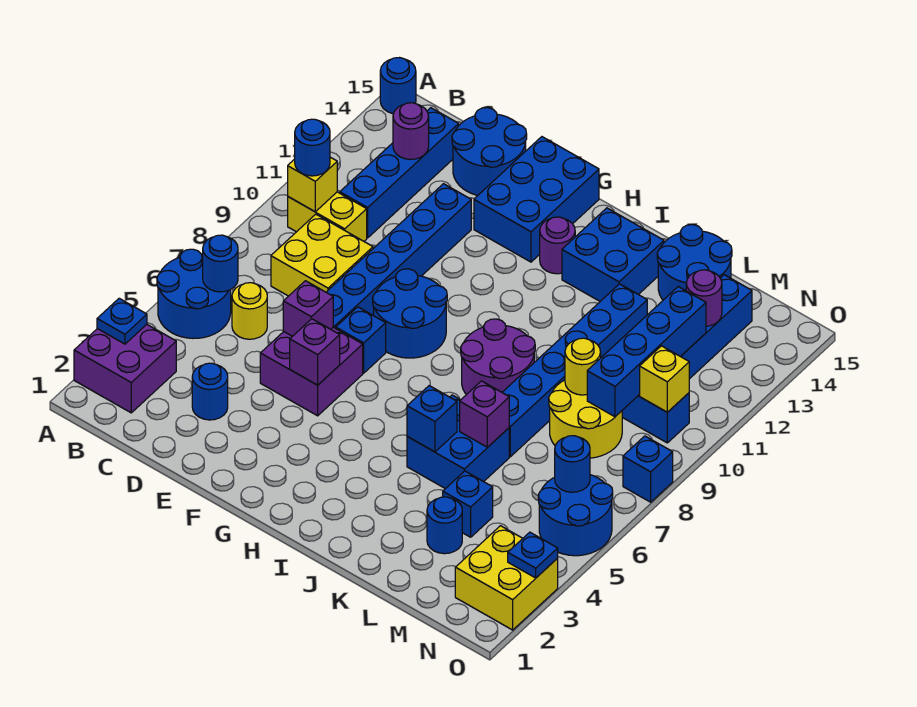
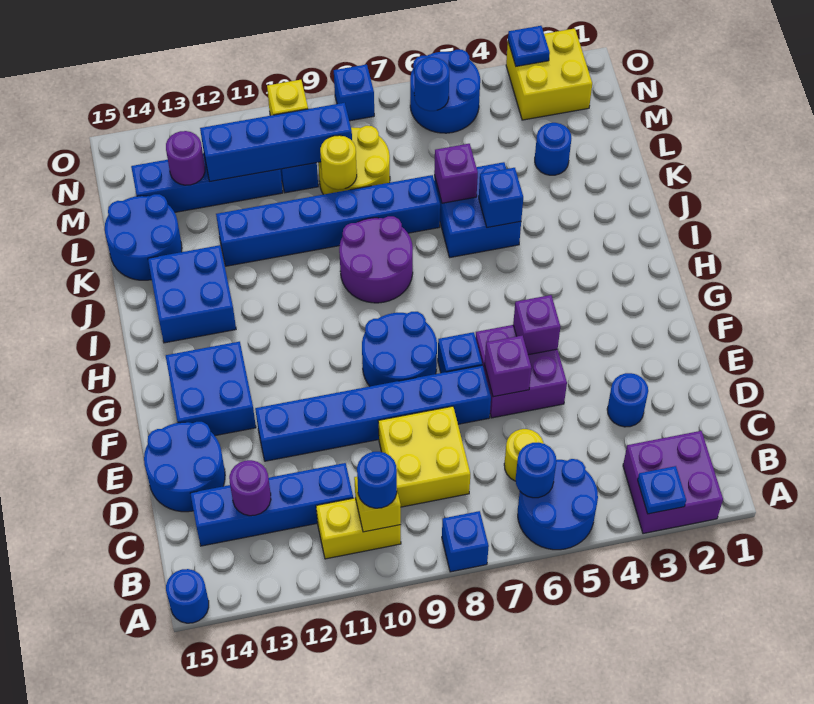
yellow 1x2 brick [288,192,367,241] -> yellow 1x2 brick turned to [316,498,401,559]
blue 2x3 brick [474,137,599,262] -> blue 2x2 brick [166,342,256,436]
purple 1x1 round brick [540,217,575,274] -> none
blue 1x1 brick [443,471,493,537] -> blue 1x1 brick moved to [442,511,489,572]

